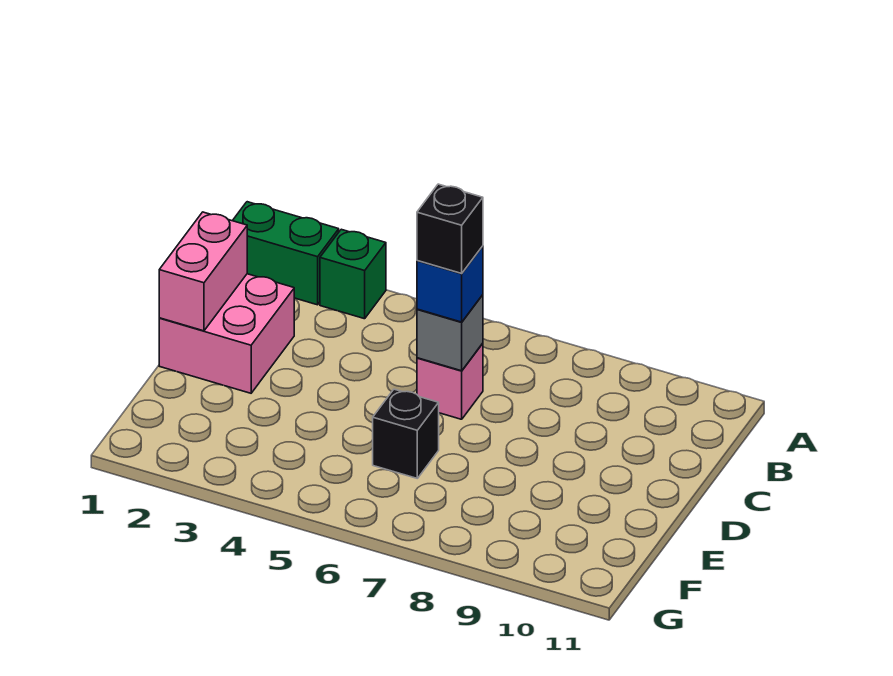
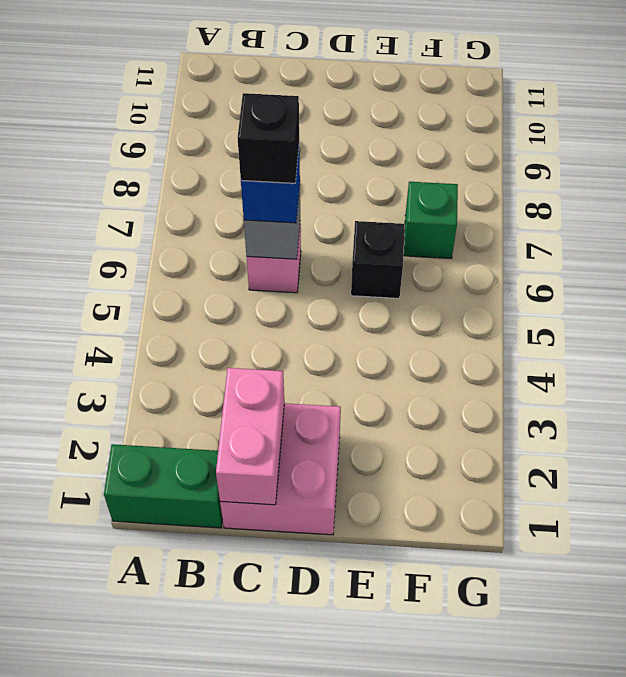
green 1x2 brick [233,202,339,305] -> green 1x2 brick turned to [104,444,222,528]
green 1x1 brick [320,229,386,319] -> green 1x1 brick moved to [404,182,458,258]
pink 1x2 brick [159,212,247,331] -> pink 1x2 brick turned to [216,368,284,505]

